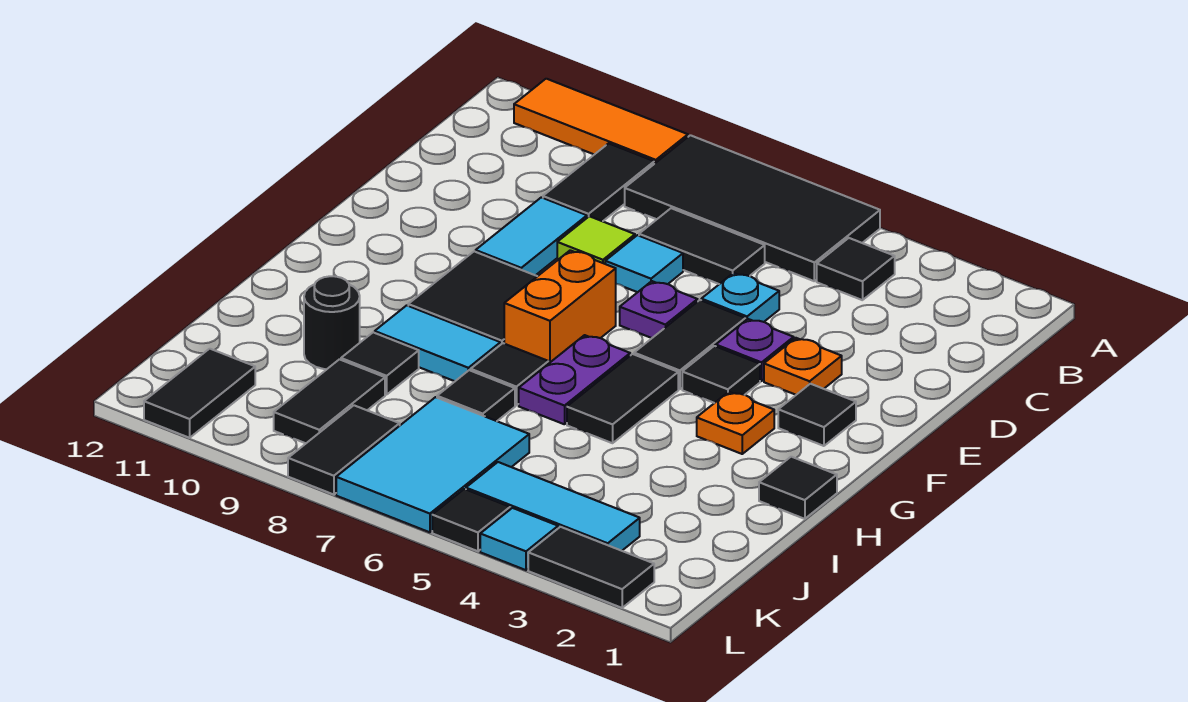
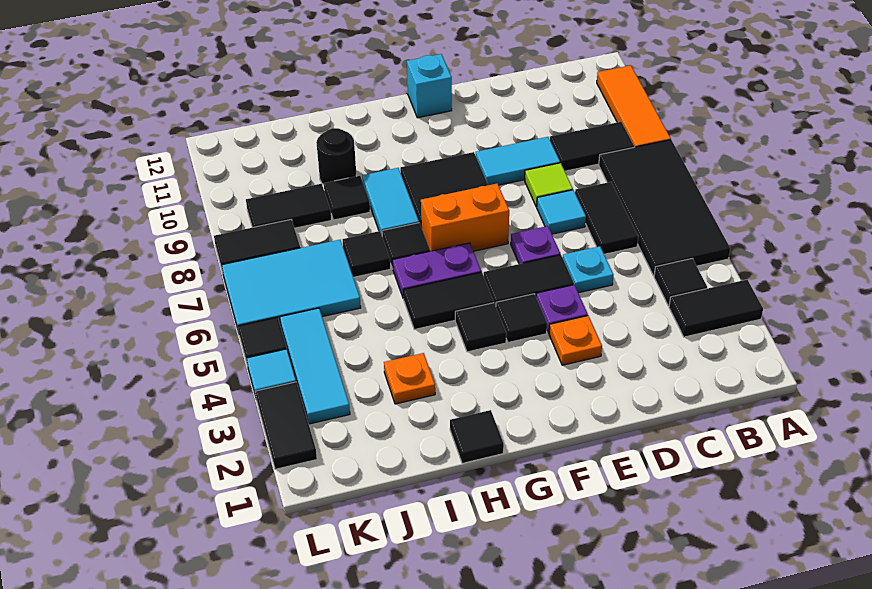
black 1x1 tile [778,384,856,446] -> black 1x1 tile moved to [455,303,506,352]
none -> cyan 1x1 brick [407,54,452,118]
orange 1x1 plate [697,392,774,454] -> orange 1x1 plate moved to [384,353,435,404]
black 1x2 tile [144,349,255,438] -> black 1x2 tile moved to [669,280,763,337]

